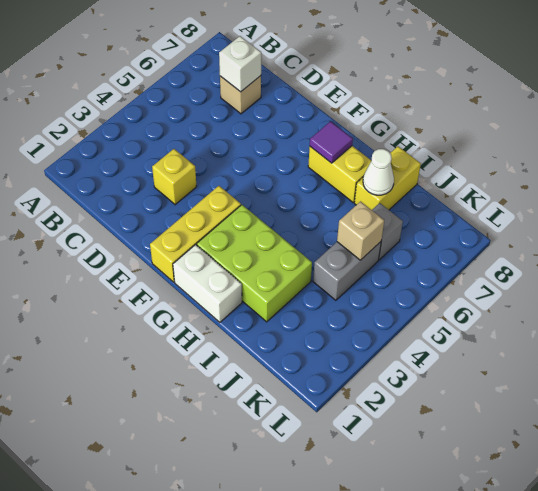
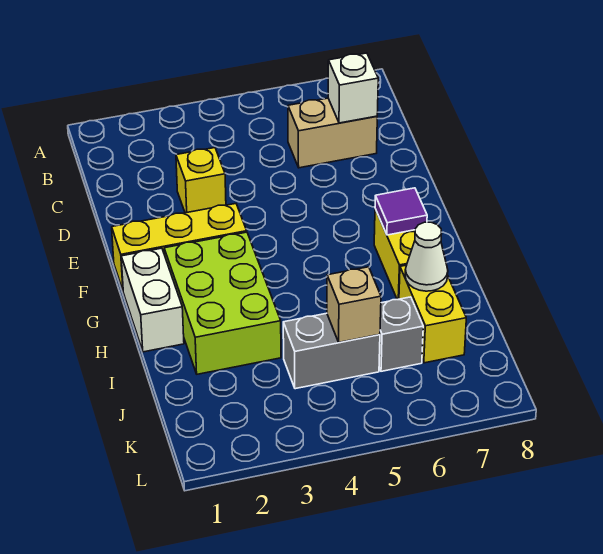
tan 1x1 brick [220,76,261,114] -> tan 1x2 brick [288,98,377,168]
yellow 1x2 brick [354,146,421,210] -> yellow 1x2 brick turned to [399,265,466,363]

